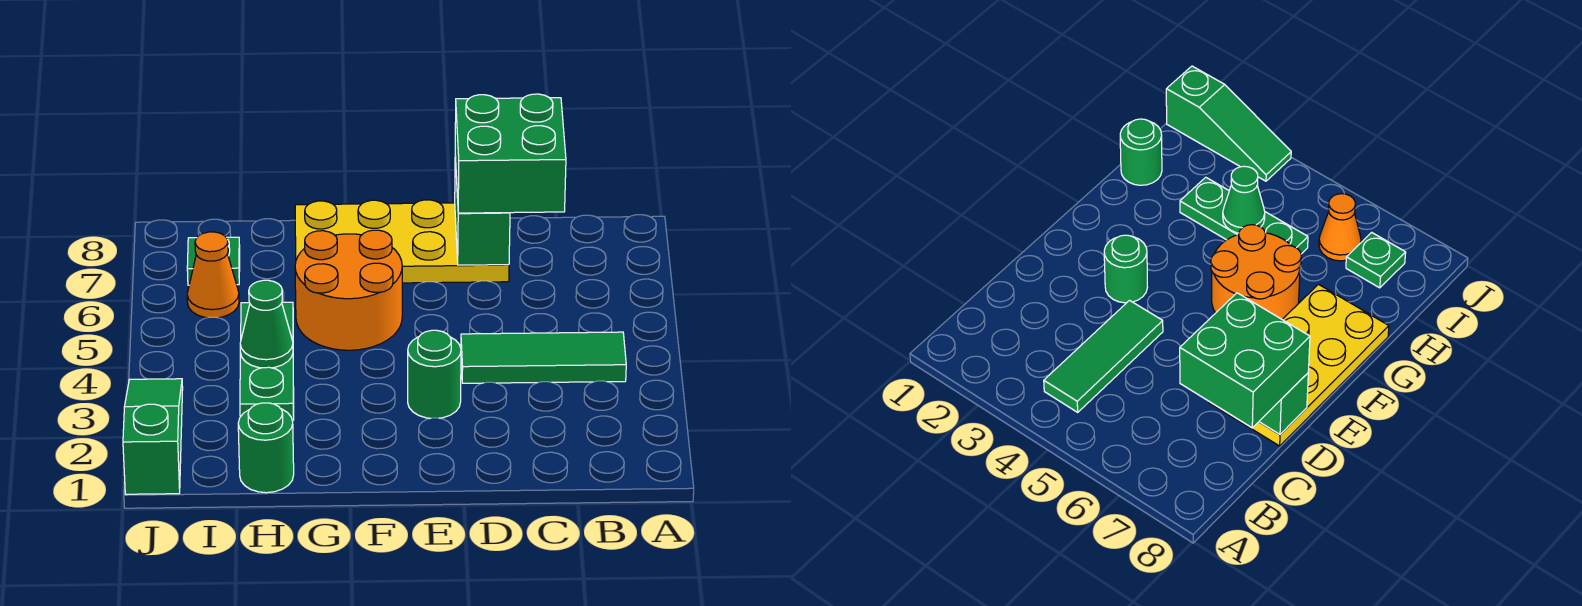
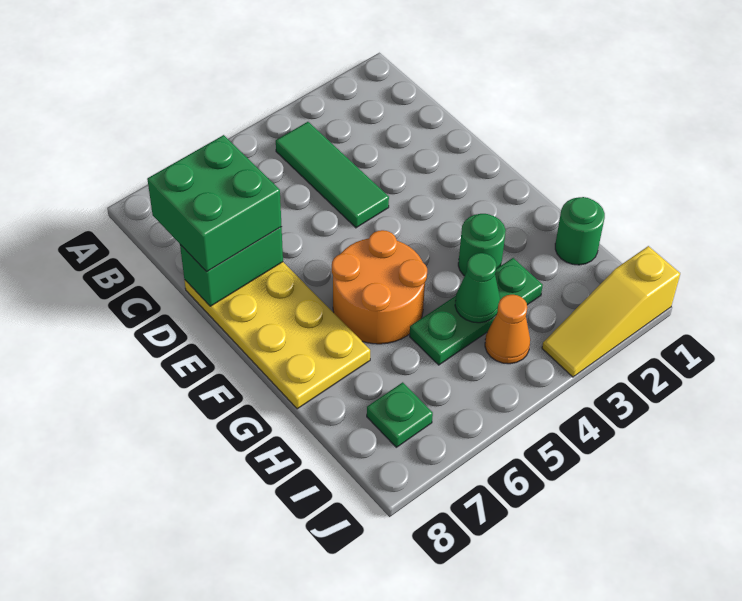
green 1x1 round brick [408,330,461,418] -> green 1x1 round brick moved to [458,214,506,276]
orange 1x1 cone [187,232,239,318] -> orange 1x1 cone moved to [485,295,530,364]
green 1x3 slope [123,379,183,494] -> yellow 1x3 slope [542,246,680,377]

